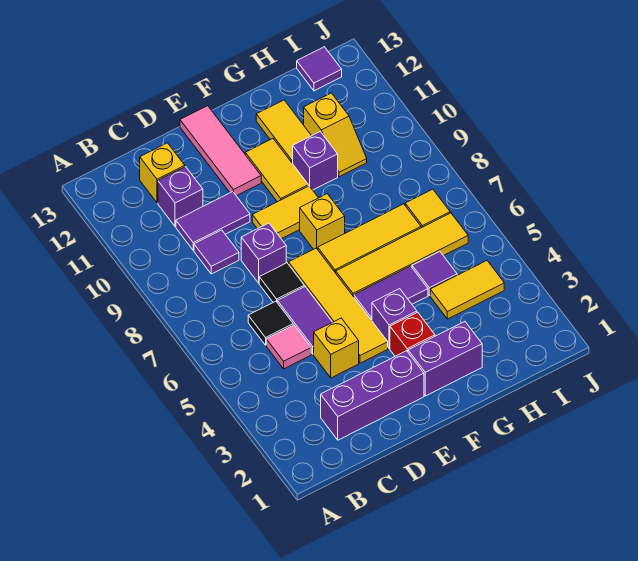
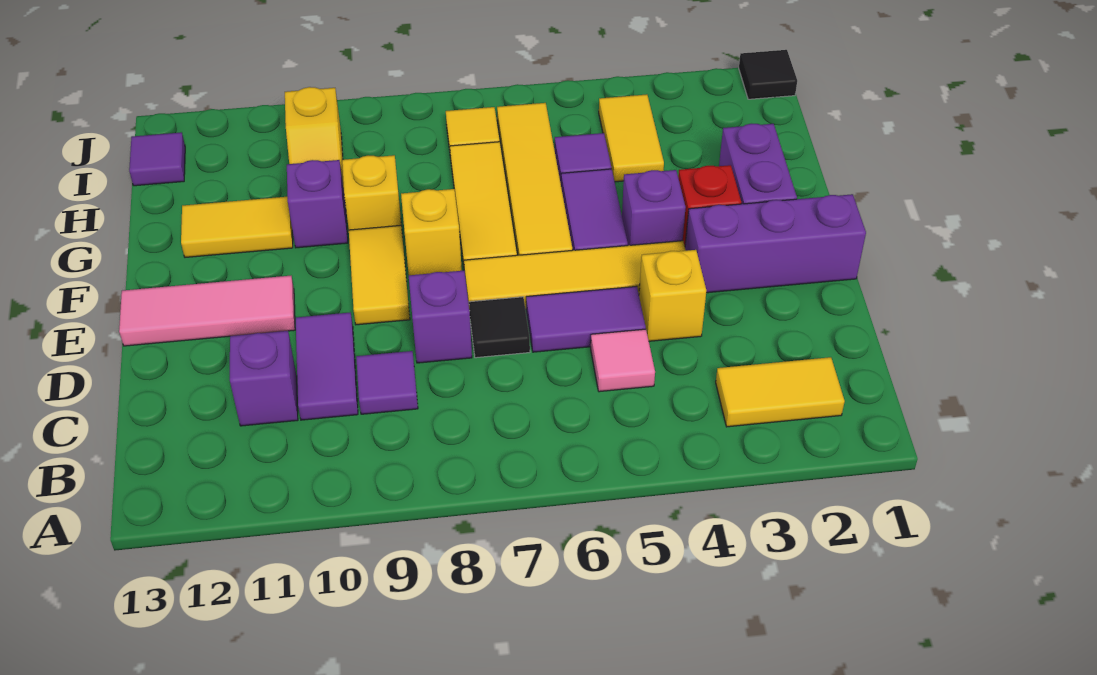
purple 1x3 brick [321,351,424,440] -> purple 1x3 brick turned to [685,194,866,293]
black 1x1 tile [248,301,293,345] -> black 1x1 tile moved to [739,50,797,99]
yellow 1x1 brick [140,143,185,203] -> yellow 1x1 brick moved to [342,155,402,230]
yellow 1x2 tile [245,139,308,202] -> yellow 1x2 tile moved to [716,357,845,427]
yellow 1x2 slope [304,93,367,177] -> yellow 1x2 slope turned to [285,87,344,190]

